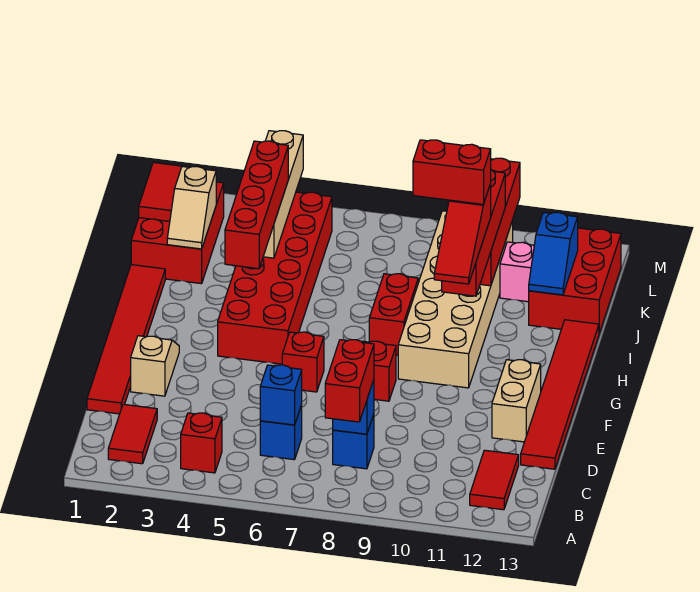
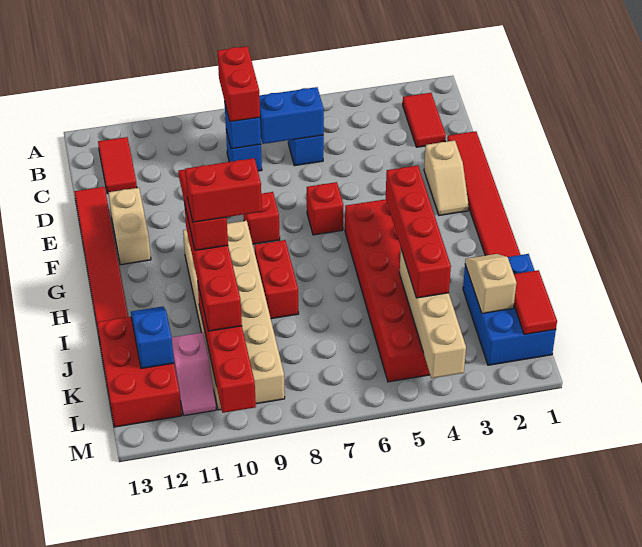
red 1x1 brick [181,413,222,473] -> none
blue 1x1 brick [260,365,302,425] -> blue 1x2 brick [259,87,324,144]
red 2x3 brick [131,182,224,284] -> blue 2x3 brick [463,254,556,365]

